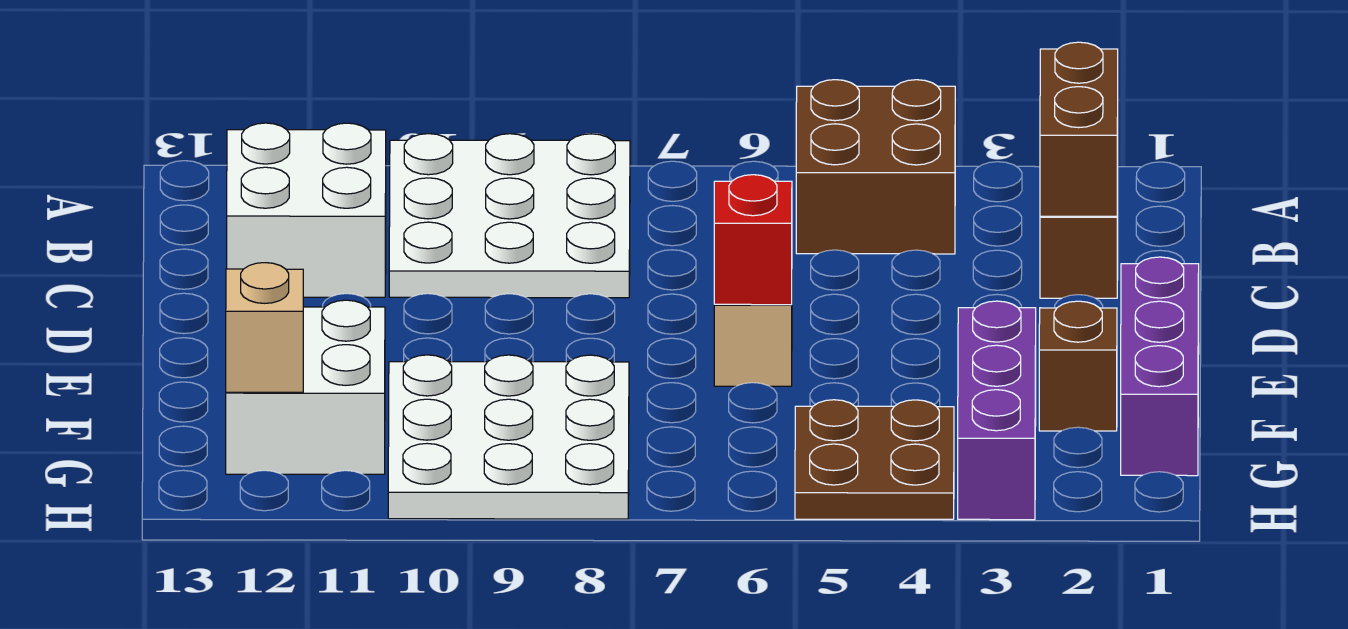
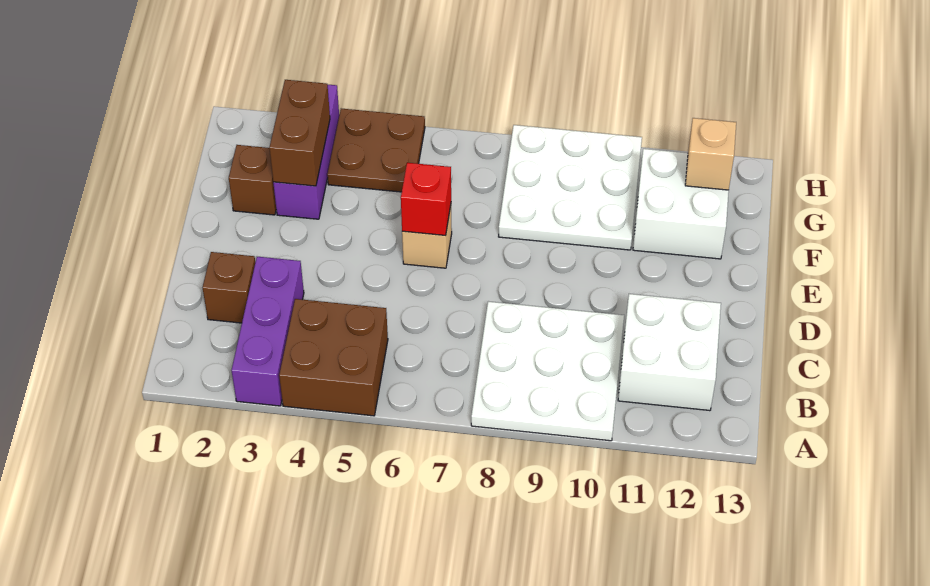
brown 1x2 brick [1040,42,1118,216] -> brown 1x2 brick moved to [269,80,330,186]
purple 1x3 brick [1121,257,1199,476] -> purple 1x3 brick moved to [232,257,304,406]

